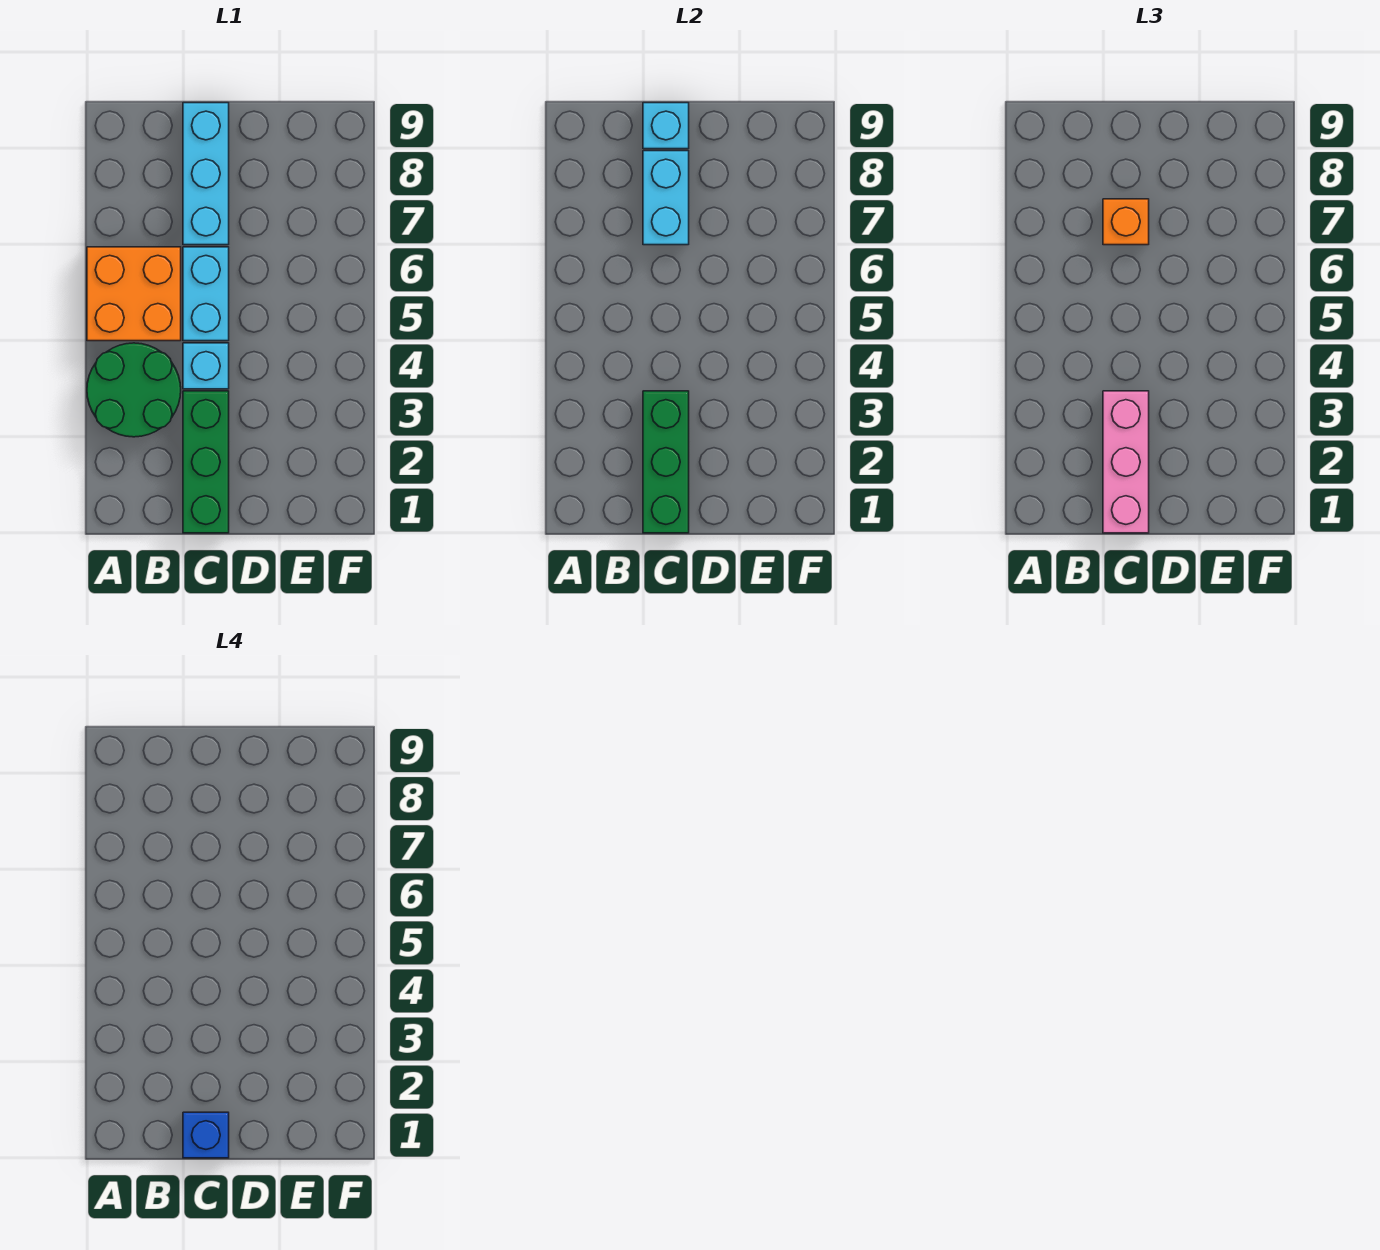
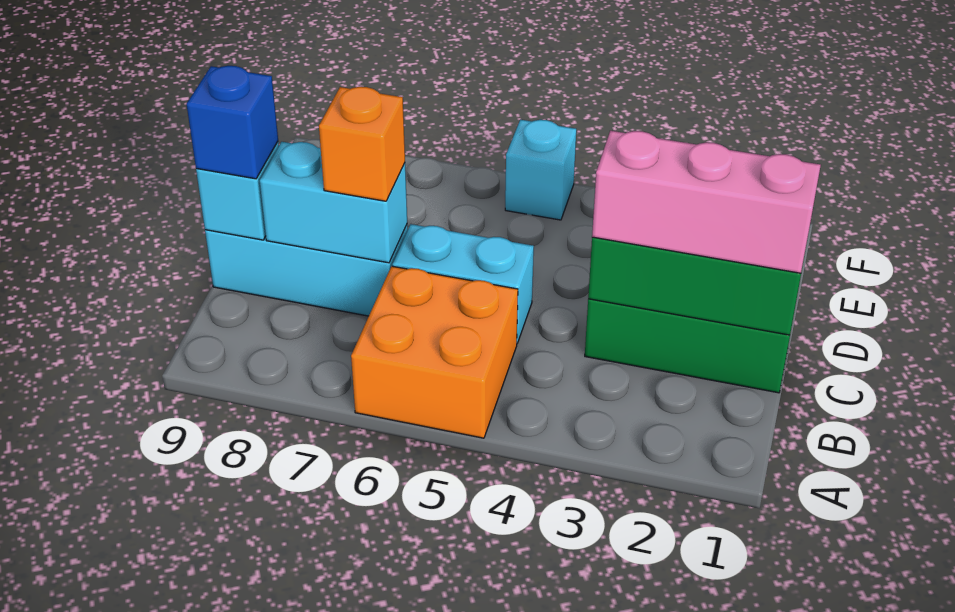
green 2x2 round brick [87,343,181,437] -> none
blue 1x1 brick [183,1112,229,1158] -> blue 1x1 brick moved to [187,66,278,179]
cyan 1x1 brick [183,343,229,389] -> cyan 1x1 brick moved to [505,120,576,220]

